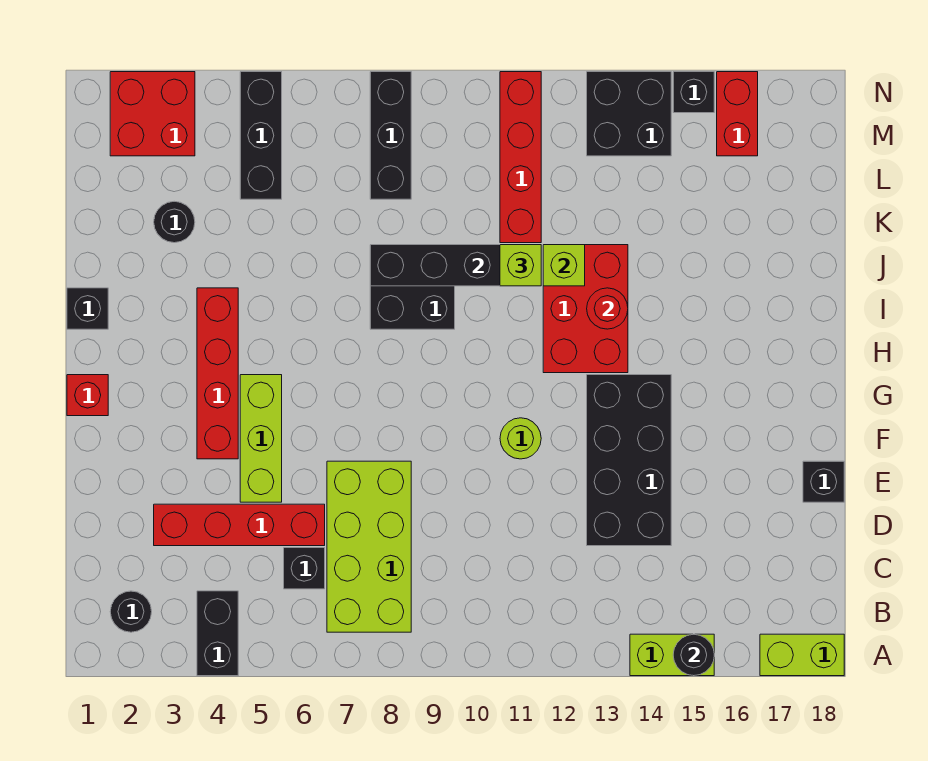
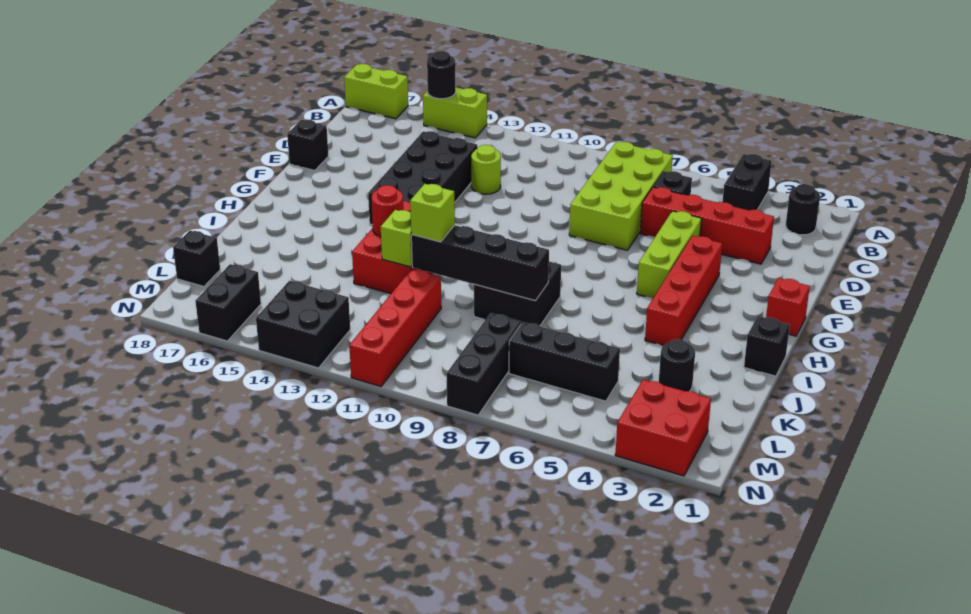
lime 1x1 round brick [500,418,541,459] -> lime 1x1 round brick moved to [471,145,501,194]
black 1x3 brick [240,72,282,199] -> black 1x3 brick turned to [509,322,620,401]
red 1x2 brick [717,72,758,156] -> black 1x2 brick [195,264,261,341]
black 1x1 brick [673,72,714,113] -> black 1x1 brick moved to [173,231,220,286]

